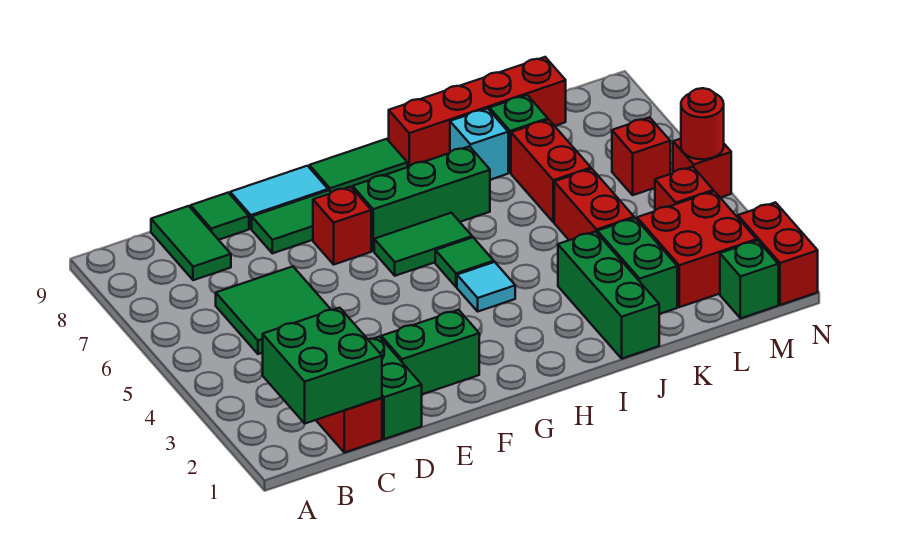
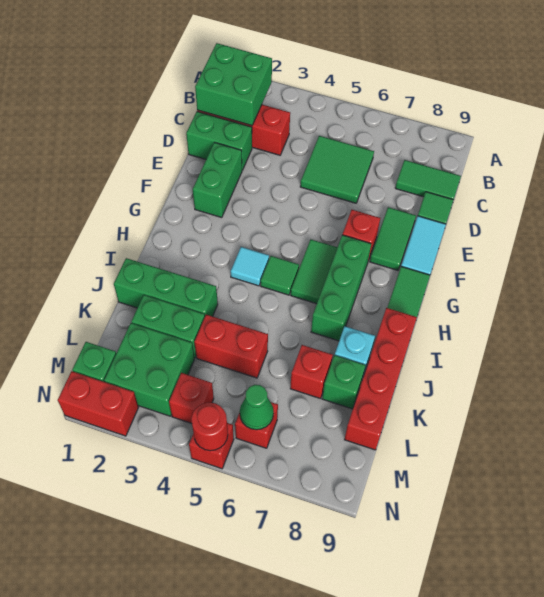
red 1x2 brick [511,120,591,222] -> red 1x1 brick [290,345,333,398]
red 2x2 brick [637,191,757,307] -> green 2x2 brick [104,323,195,416]
none -> green 1x1 cone [240,385,274,430]

